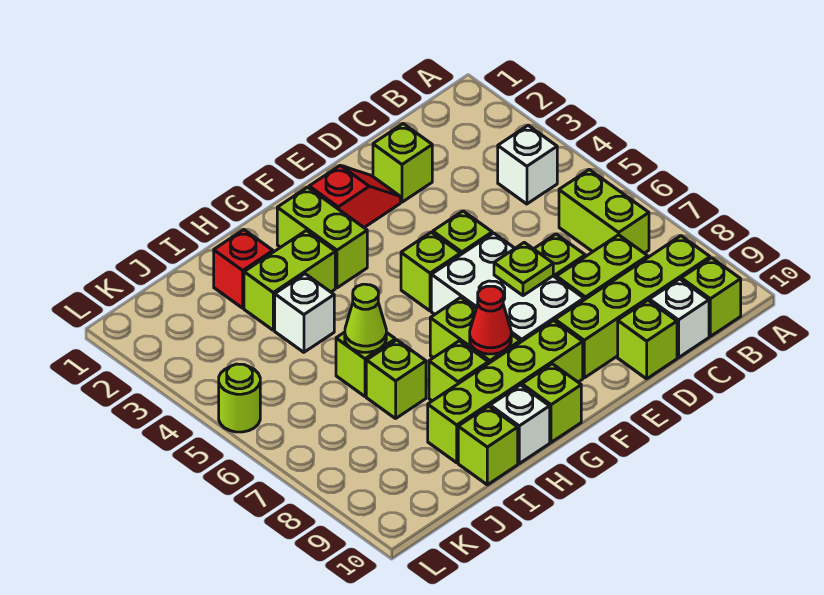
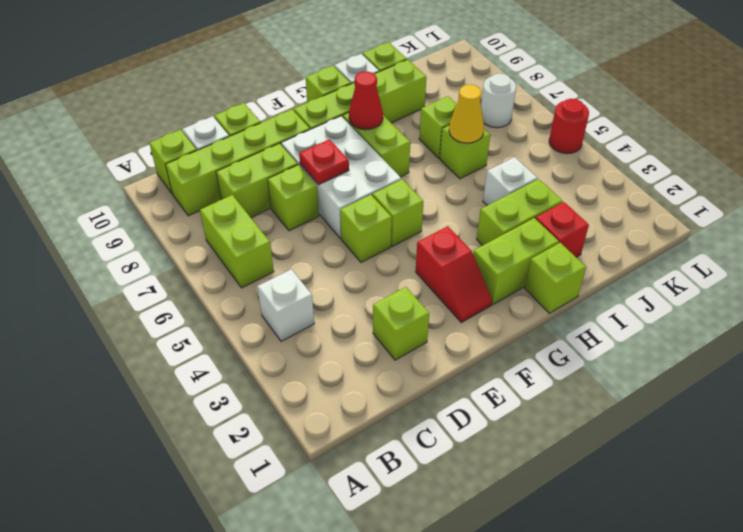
red 1x2 slope [309,166,400,227] -> red 1x2 slope turned to [416,226,492,322]
lime 1x1 plate [494,242,553,296] -> red 1x1 plate [299,139,349,185]
lime 1x2 brick [277,187,367,288] -> lime 1x2 brick turned to [473,218,559,304]
lime 1x1 brick [429,341,488,401] -> lime 1x1 brick moved to [525,243,586,313]
lime 1x1 cone [345,284,386,352] -> yellow 1x1 cone [449,85,484,143]
none -> white 1x1 round brick [481,73,516,128]
lime 1x1 round brick [219,364,260,432] -> red 1x1 round brick [549,99,589,154]

